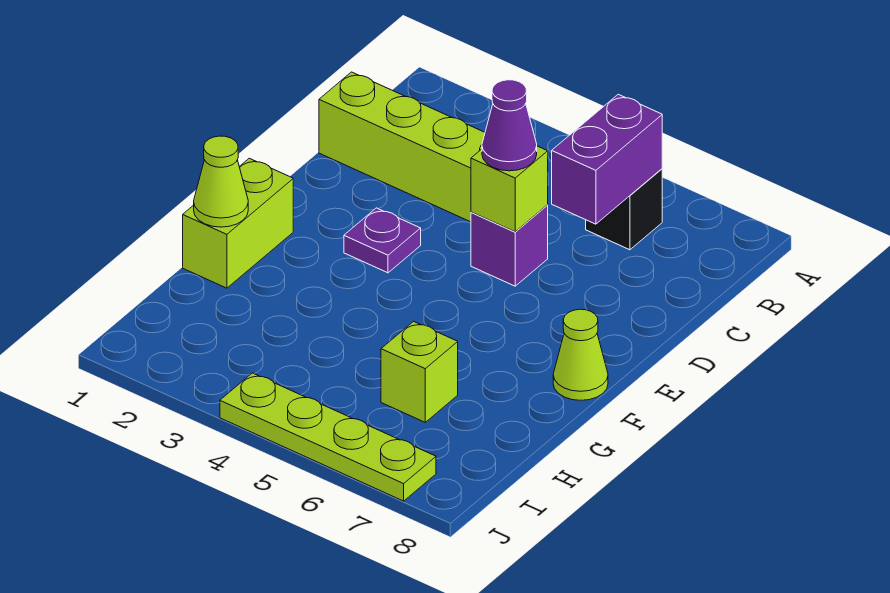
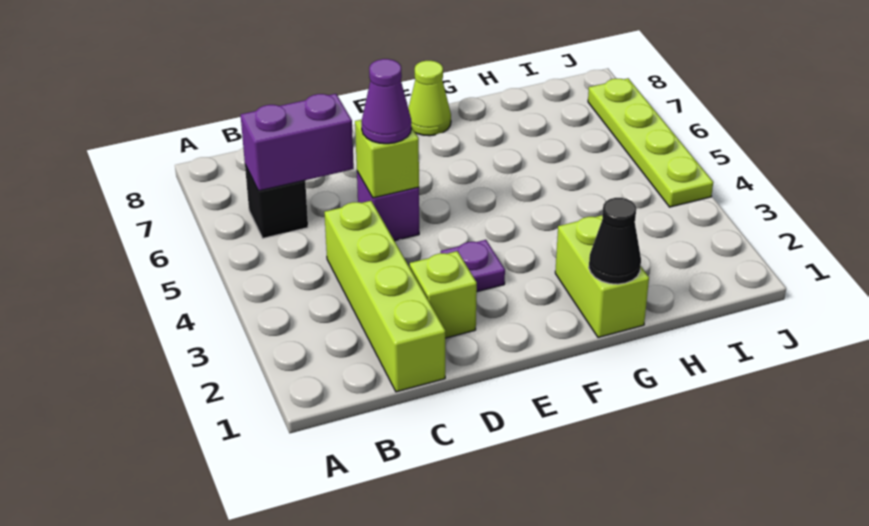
lime 1x2 brick [183,158,293,288] -> lime 1x2 brick turned to [555,215,649,338]
lime 1x1 cone [194,136,248,227] -> black 1x1 cone [589,198,641,284]
lime 1x1 brick [381,321,458,422] -> lime 1x1 brick moved to [410,251,477,338]

